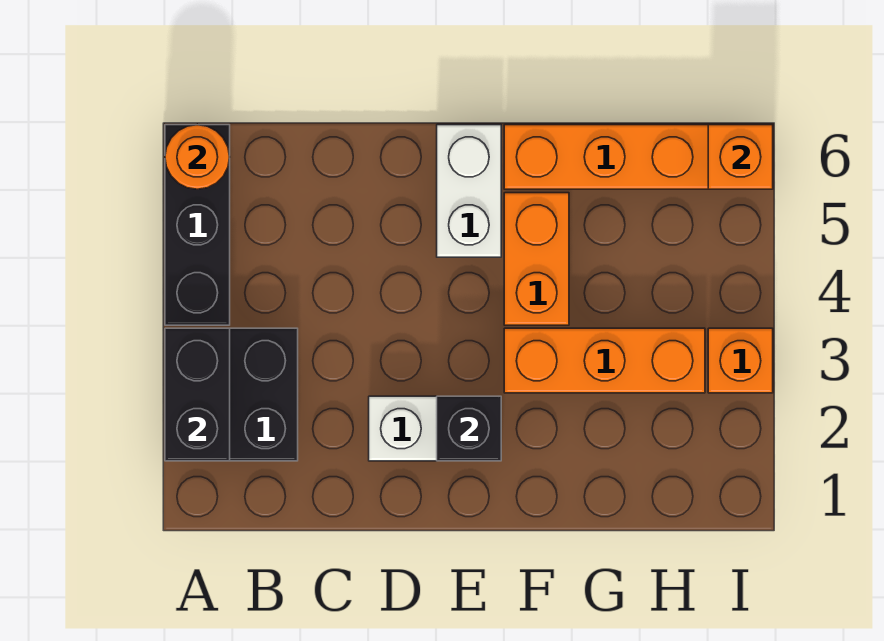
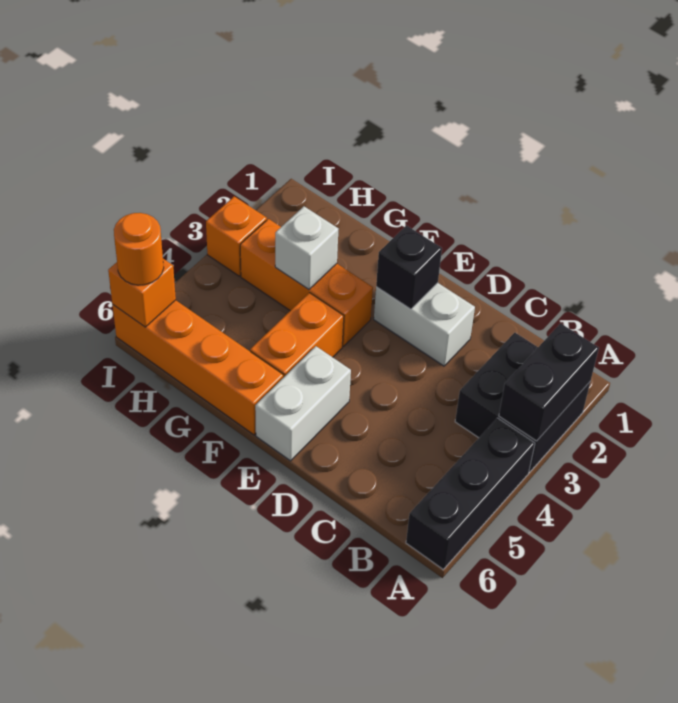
orange 1x1 round brick [165,125,230,189] -> orange 1x1 round brick moved to [114,213,164,285]
none -> white 1x1 brick [275,206,339,289]

